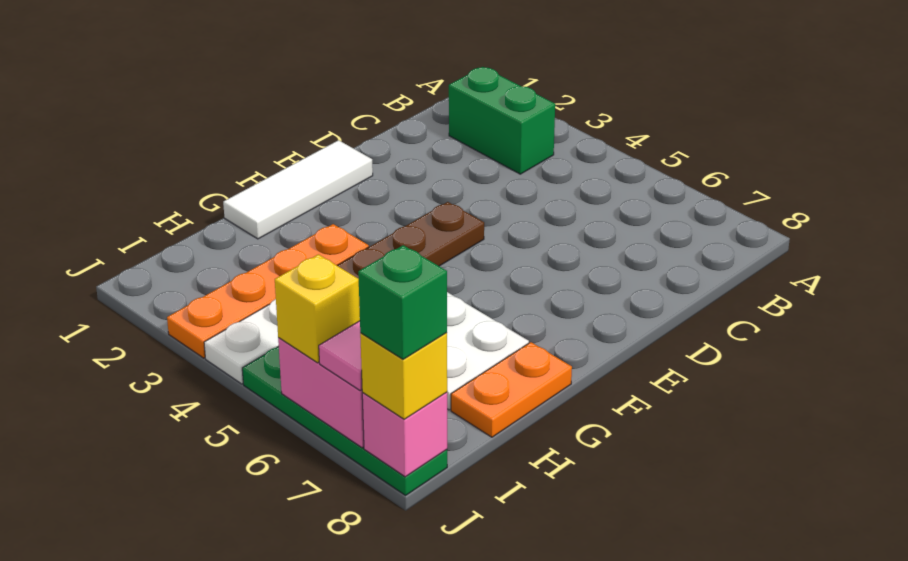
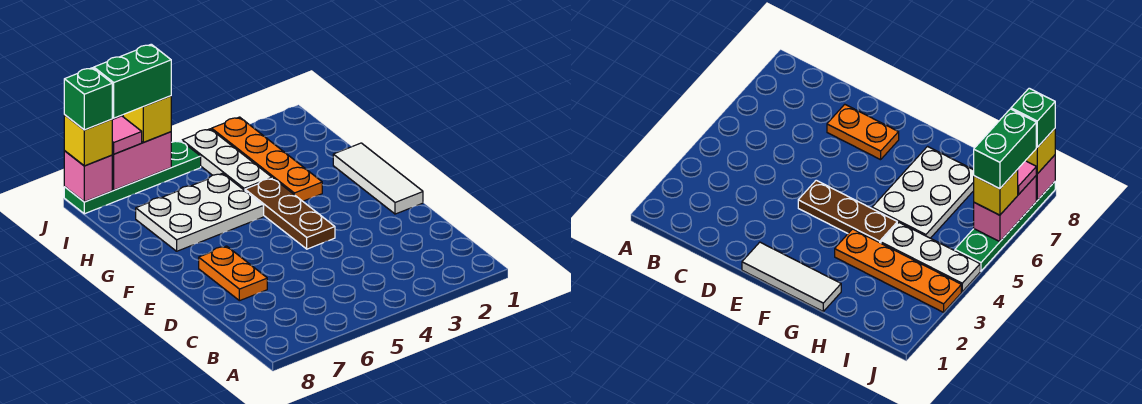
green 1x2 brick [449,67,555,174] -> green 1x2 brick moved to [94,44,171,118]
orange 1x2 plate [451,342,572,437] -> orange 1x2 plate moved to [199,246,267,301]

